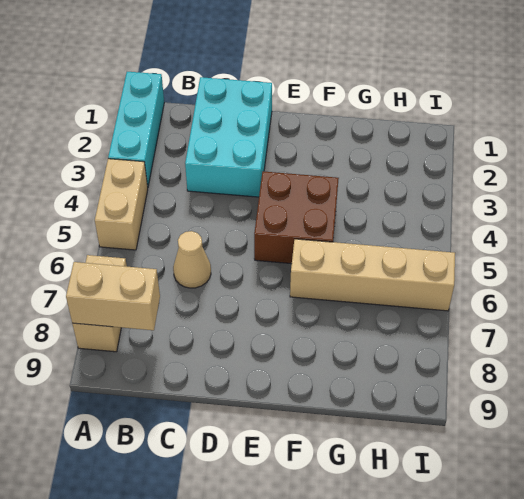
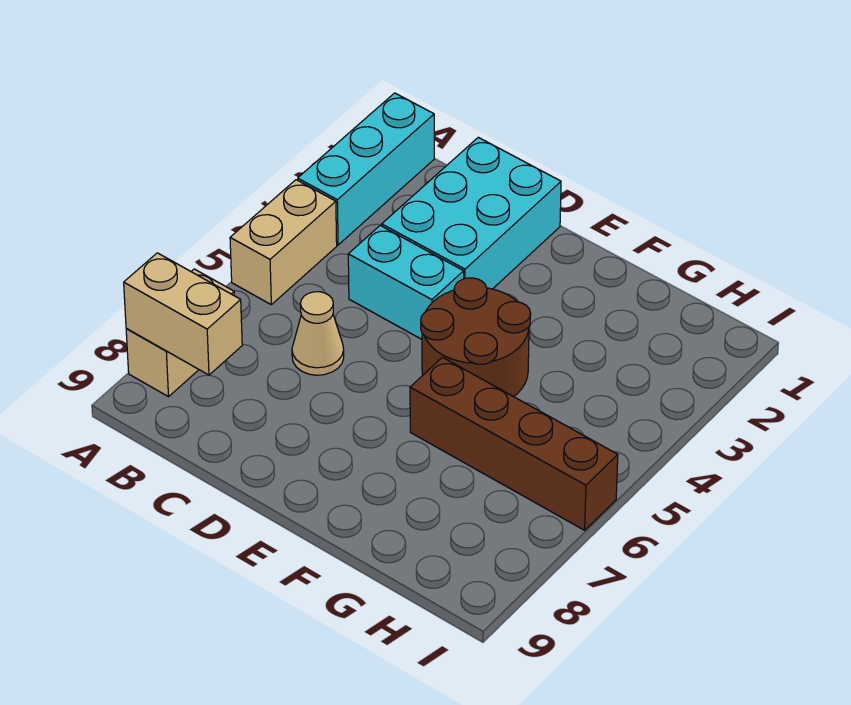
none -> cyan 1x2 brick [348,226,464,339]
brown 2x2 brick [254,171,339,264] -> brown 2x2 round brick [421,278,531,397]
tan 1x4 brick [290,239,455,311] -> brown 1x4 brick [410,357,618,530]

